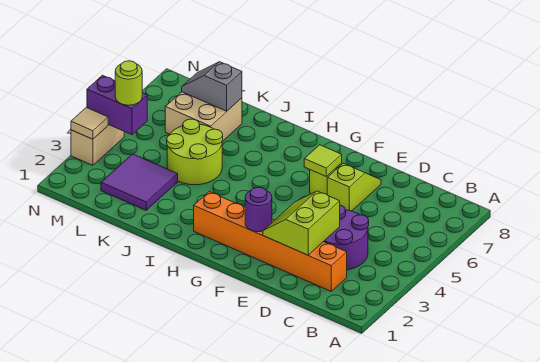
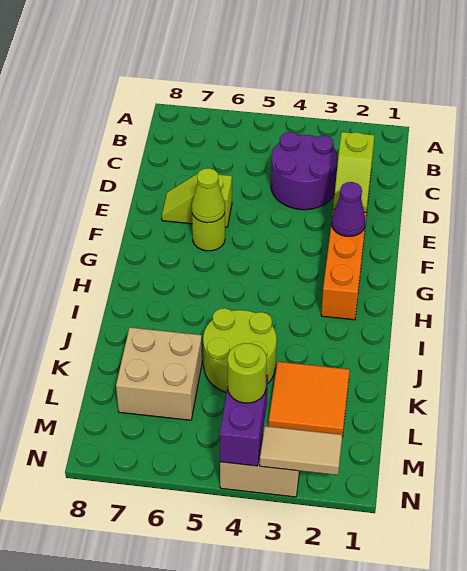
lime 2x2 slope [263,191,340,255] -> lime 1x2 slope [333,132,374,212]
purple 1x1 round brick [245,187,272,232] -> purple 1x1 cone [332,182,366,236]
lime 1x1 tile [304,145,342,176] -> lime 1x1 cone [192,168,225,223]
purple 2x2 tile [101,154,178,210] -> orange 2x2 tile [269,362,350,437]
grey 1x2 slope [182,62,242,111] -> none
tan 1x1 tile [71,107,108,139] -> tan 1x2 tile [260,426,342,475]

